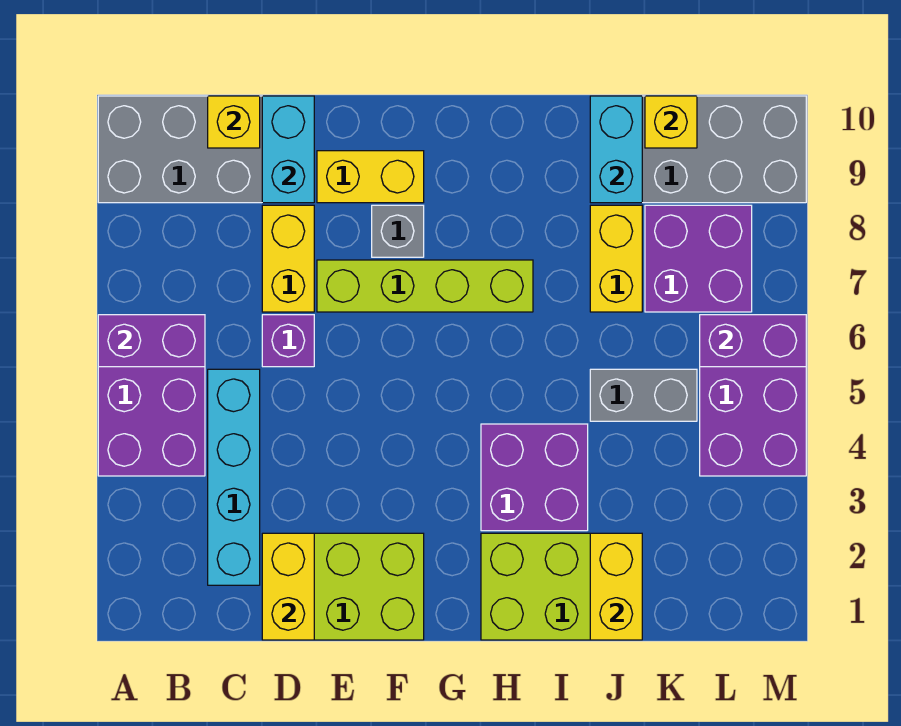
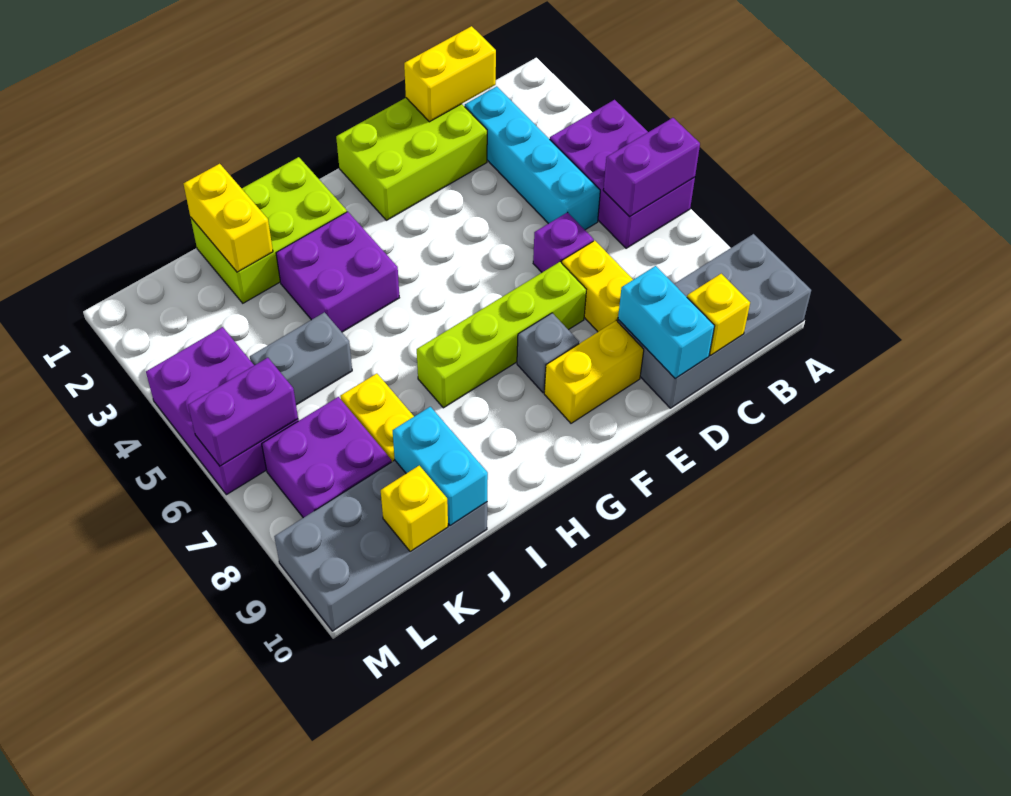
yellow 1x2 brick [262,533,314,640] -> yellow 1x2 brick turned to [404,26,496,122]

